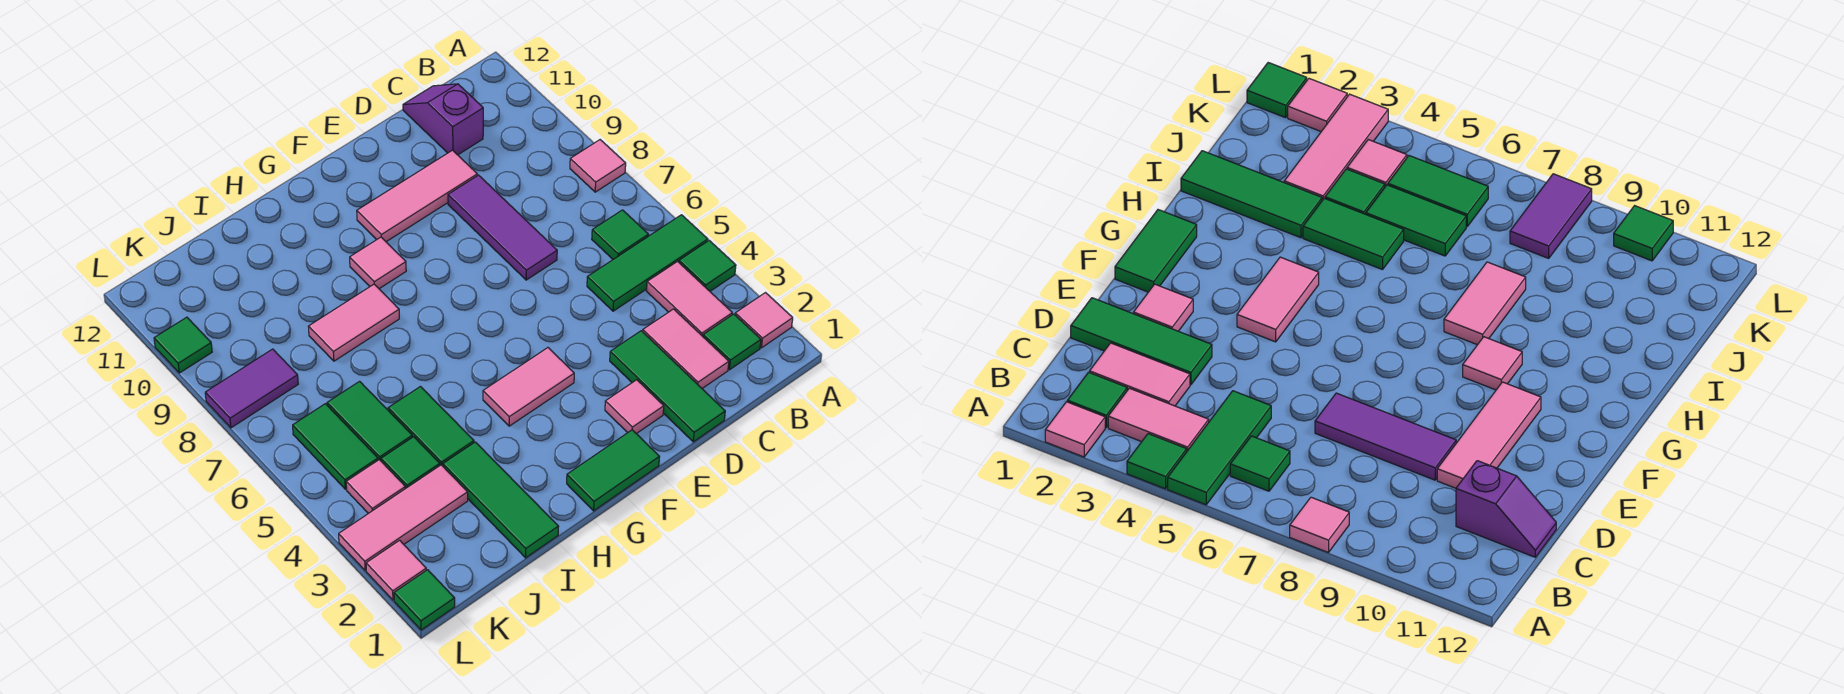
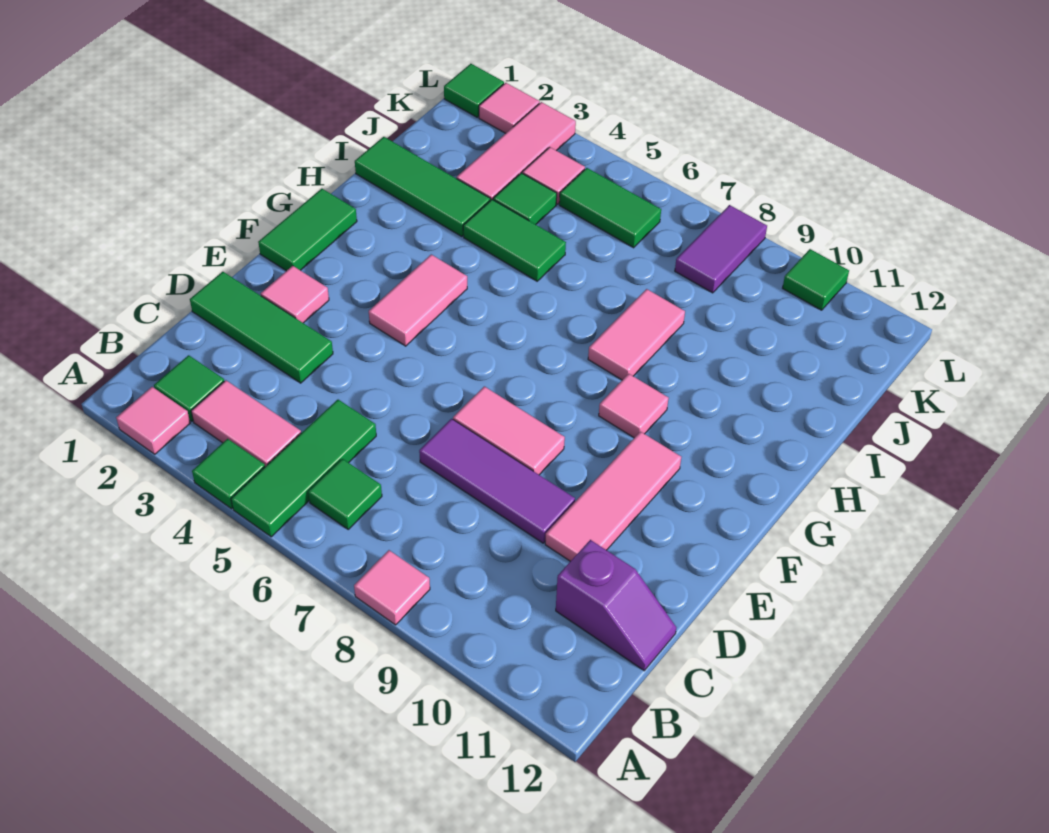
pink 1x2 tile [643,309,729,388] -> pink 1x2 tile moved to [453,386,565,475]
green 1x2 tile [327,381,412,461] -> none

